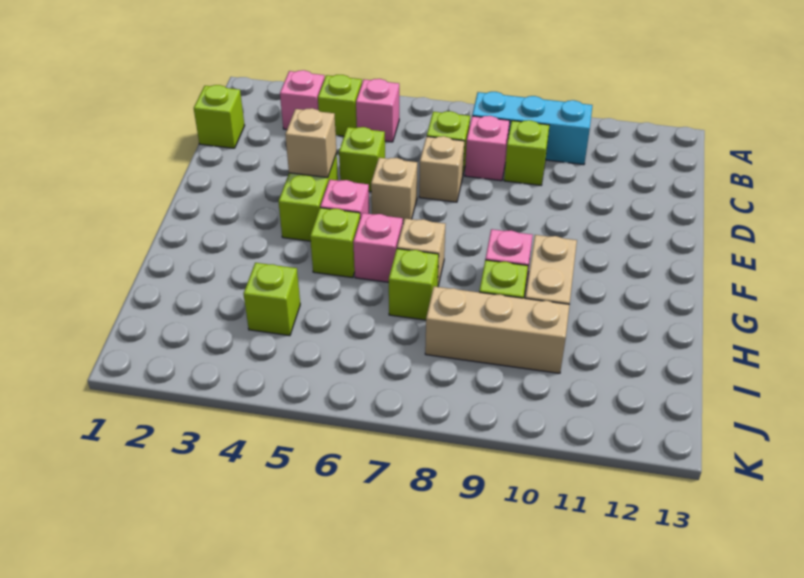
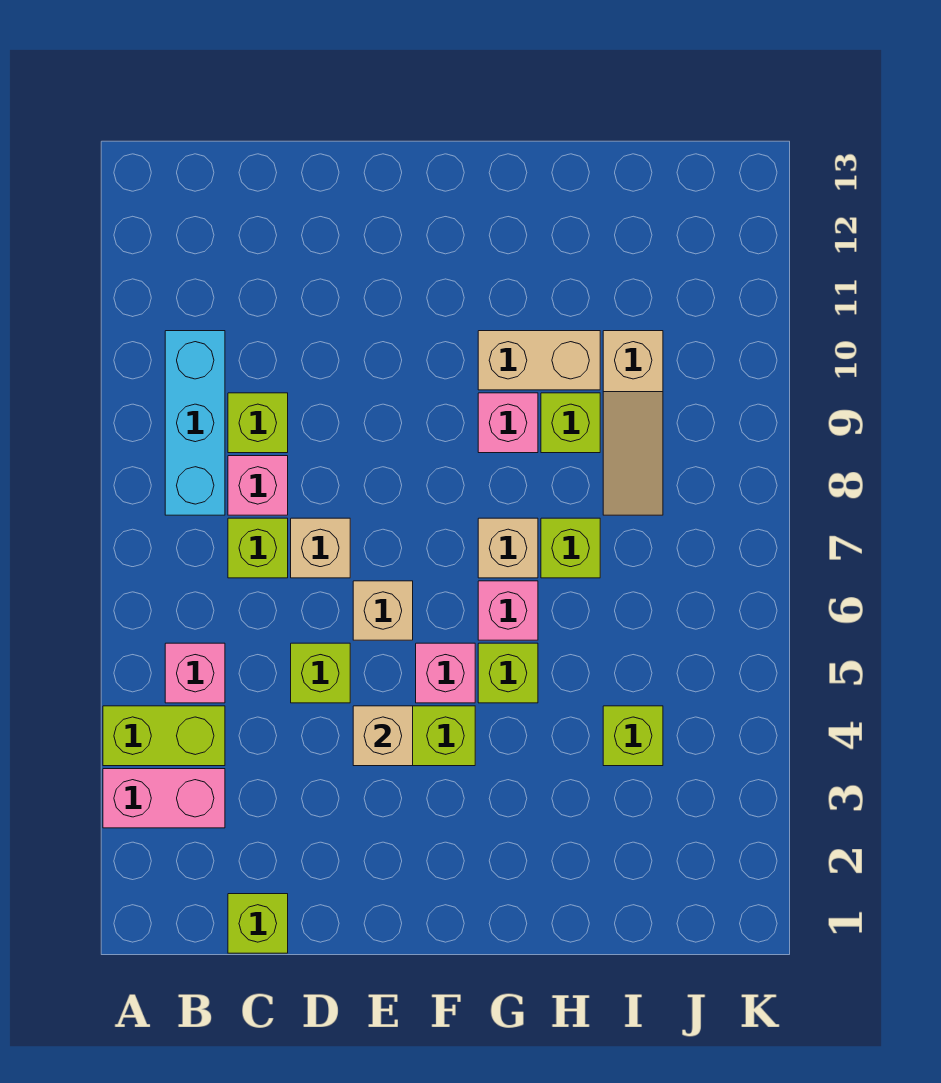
pink 1x1 brick [280,70,325,130] -> pink 1x2 brick [103,769,225,828]
lime 1x1 brick [318,75,362,136] -> lime 1x2 brick [103,706,225,766]
tan 1x3 brick [425,286,570,373] -> tan 1x3 slope [603,331,663,515]

